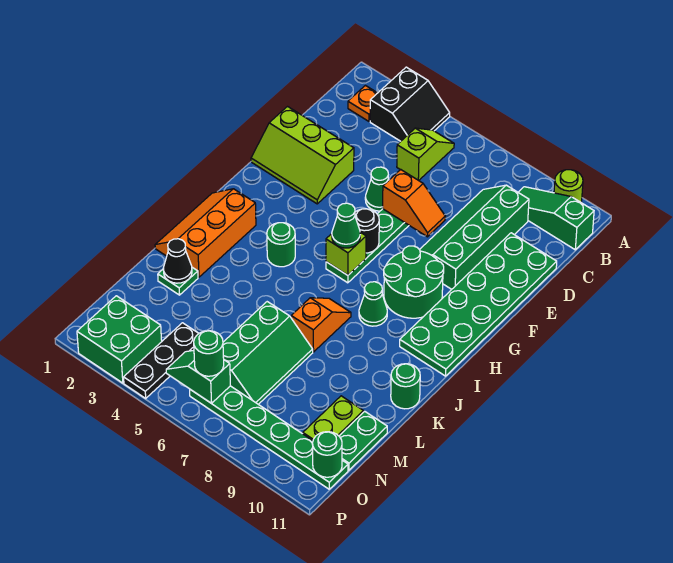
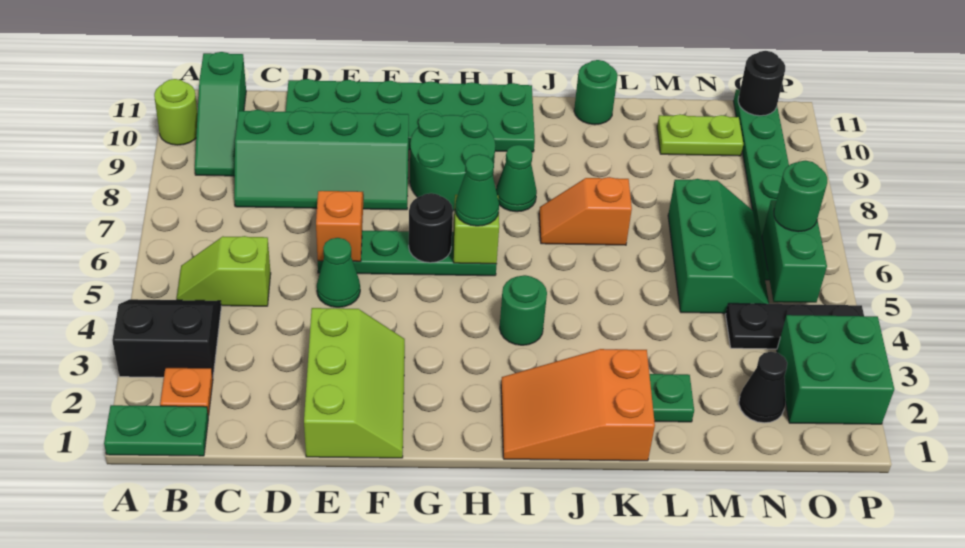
orange 2x3 slope [155,189,256,277] -> orange 2x3 slope turned to [501,349,655,461]
black 1x1 cone [164,239,192,283] -> black 1x1 cone moved to [739,352,787,423]
green 2x3 slope [223,302,313,404] -> green 2x3 slope turned to [668,179,769,313]
green 1x2 plate [339,411,387,470] -> green 1x2 plate moved to [104,405,208,456]
green 1x2 slope [166,350,230,403] -> green 1x2 brick [762,200,827,303]
green 1x1 round brick [313,432,342,477] -> black 1x1 round brick [738,51,785,116]

